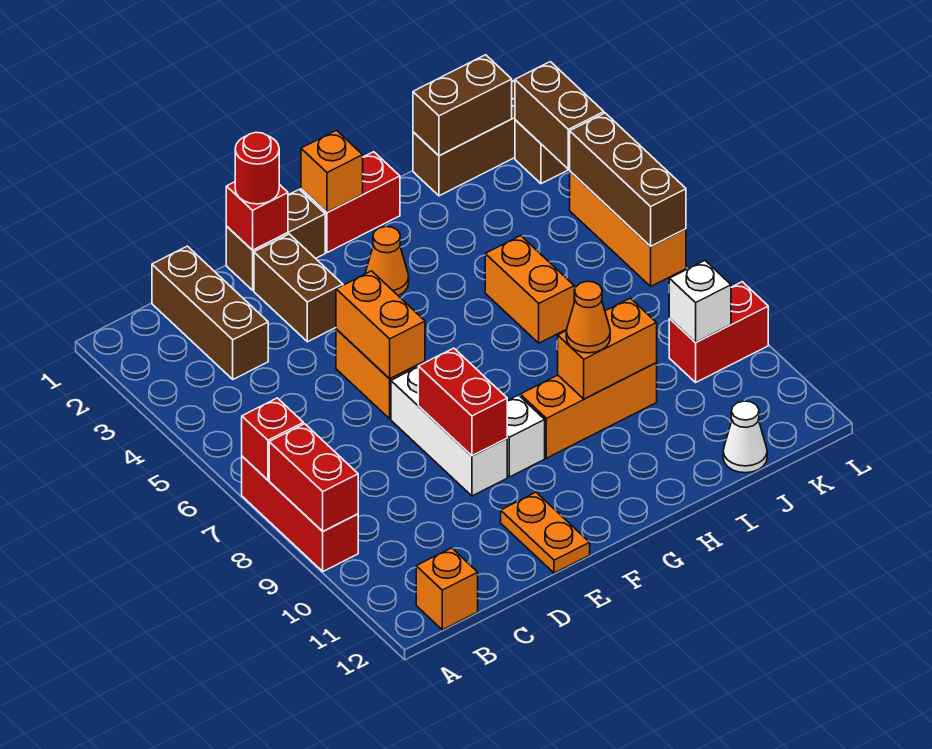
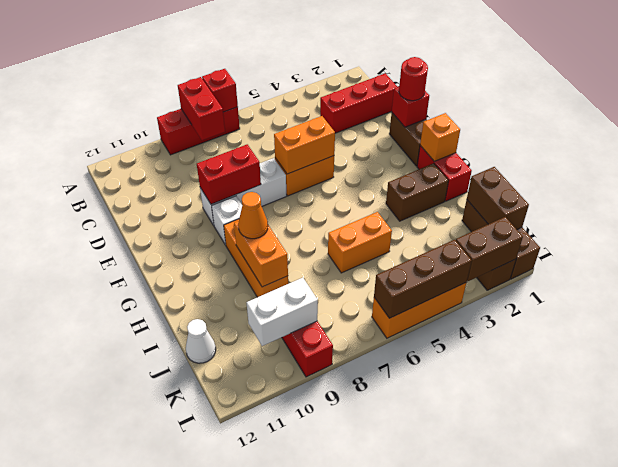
red 1x2 brick [269,424,358,531] -> red 1x2 brick turned to [178,77,225,140]
orange 1x1 brick [416,548,478,630] -> none
brown 1x3 brick [152,246,268,379] -> red 1x3 brick [320,73,397,133]
brown 1x2 brick [254,234,343,342] -> brown 1x2 brick moved to [386,163,449,221]
orange 1x2 plate [501,492,590,573] -> none
orange 1x1 cone [365,226,409,296] -> none
white 1x1 brick [669,261,731,342] -> white 1x2 brick [247,278,318,346]

